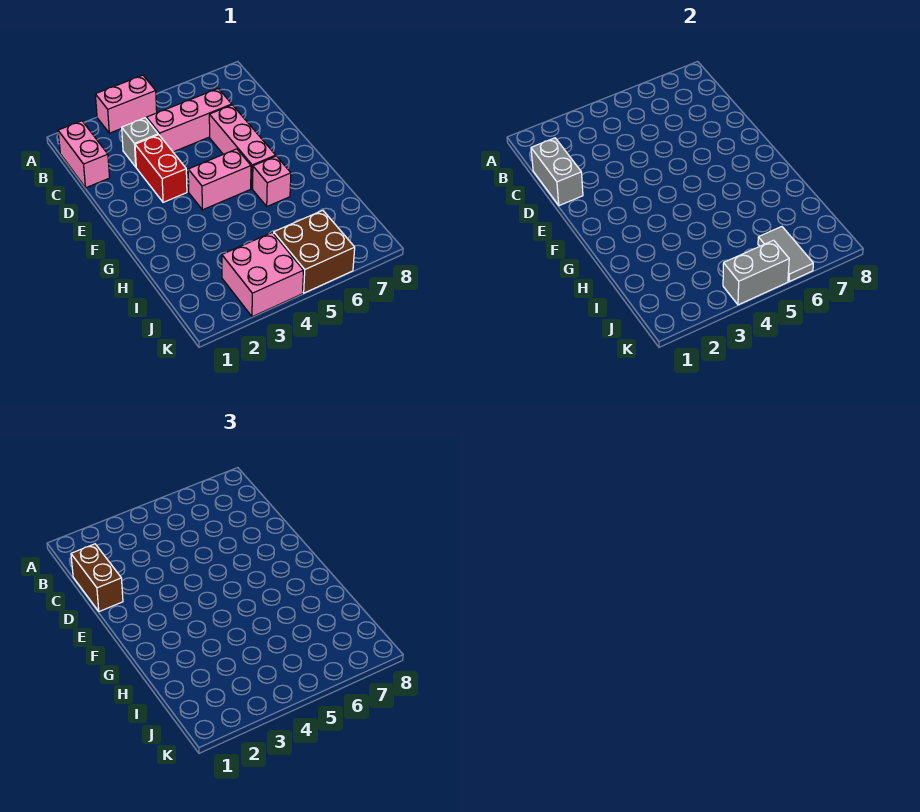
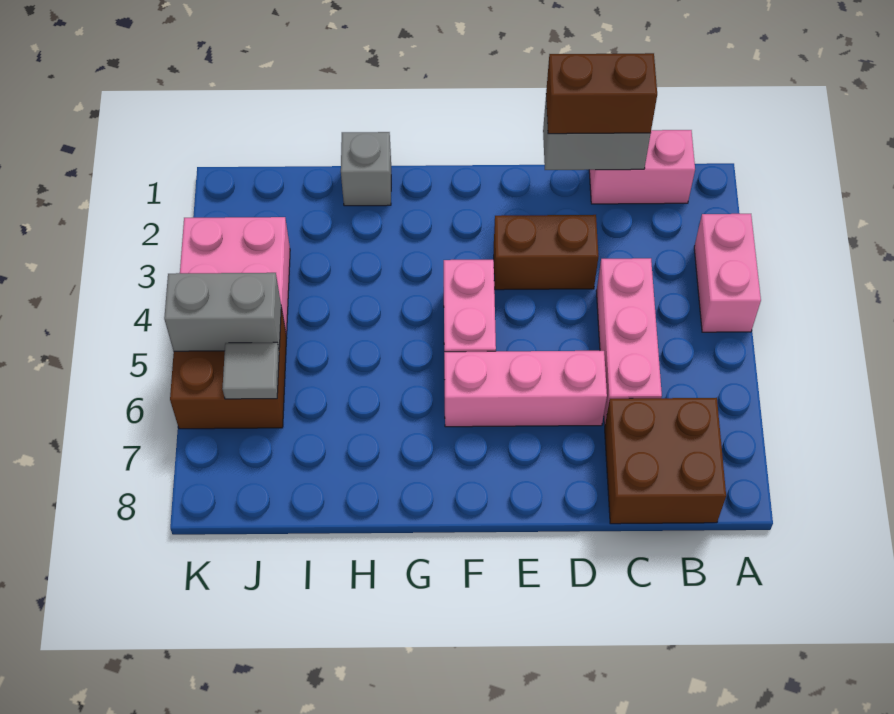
none -> brown 2x2 brick [605,398,726,524]
grey 1x1 brick [122,118,158,167] -> grey 1x1 brick moved to [341,132,391,206]
red 1x2 brick [135,135,187,202] -> brown 1x2 brick [494,215,599,290]
pink 1x1 brick [253,156,291,206] -> none
grey 1x2 tile [758,227,813,282] -> grey 1x1 tile [222,342,279,399]
grey 1x2 brick [723,240,789,305] -> grey 1x2 brick turned to [164,273,281,351]

